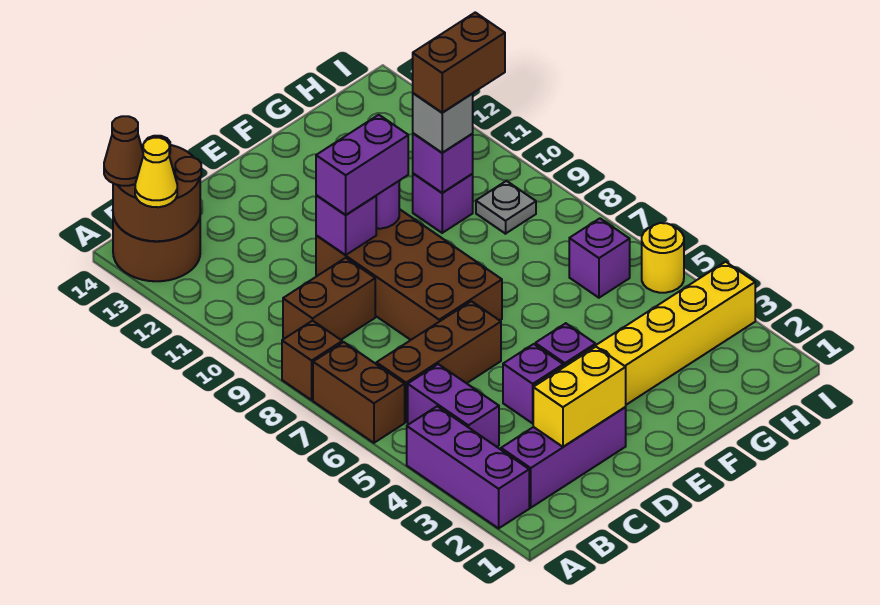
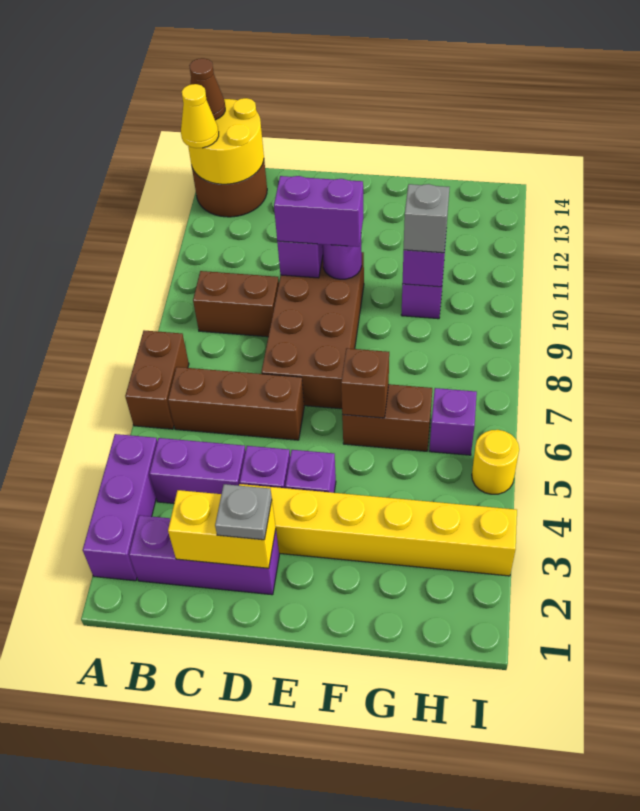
brown 1x1 brick [282,321,342,400] -> brown 1x1 brick moved to [341,348,389,418]
brown 2x2 round brick [113,136,201,241] -> yellow 2x2 round brick [188,98,264,184]
purple 1x2 brick [408,364,499,447] -> purple 1x2 brick turned to [149,438,246,503]
brown 1x2 brick [413,12,505,113] -> brown 1x2 brick moved to [342,384,432,451]
grey 1x1 plate [476,181,536,234] -> grey 1x1 plate moved to [215,484,272,540]

